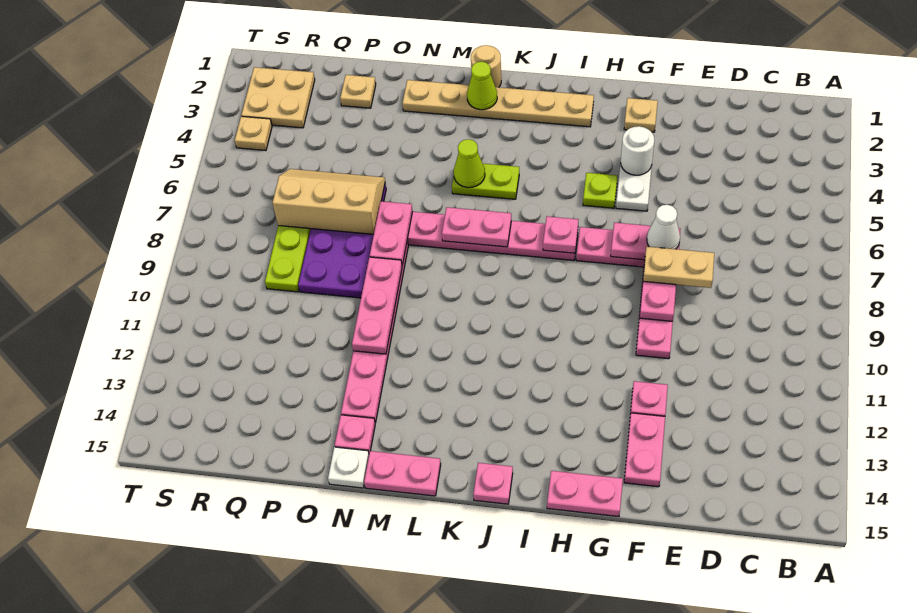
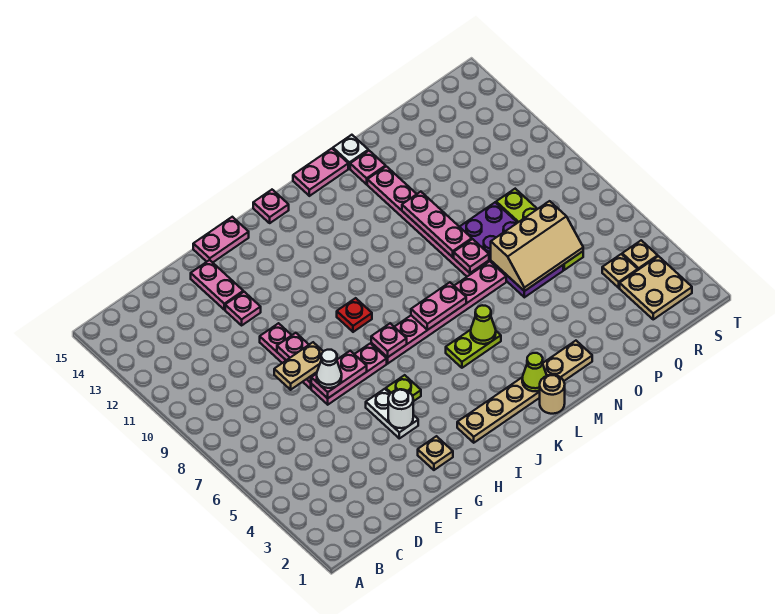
none -> red 1x1 plate [337,298,372,332]
pink 1x2 plate [370,201,413,265] -> pink 1x1 plate [454,239,489,273]
tan 1x1 plate [340,75,376,108] -> tan 1x1 plate moved to [602,254,638,288]

